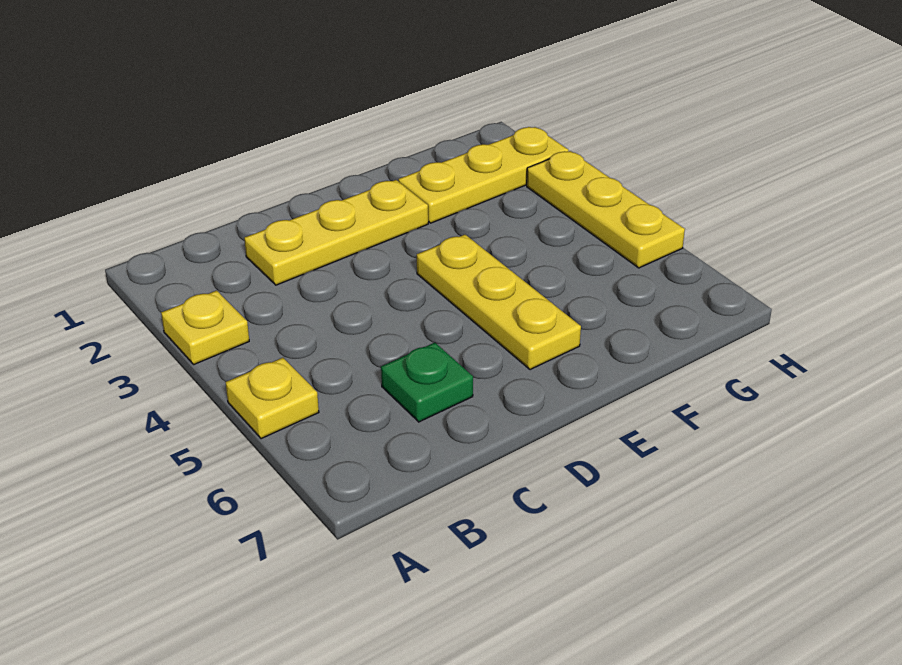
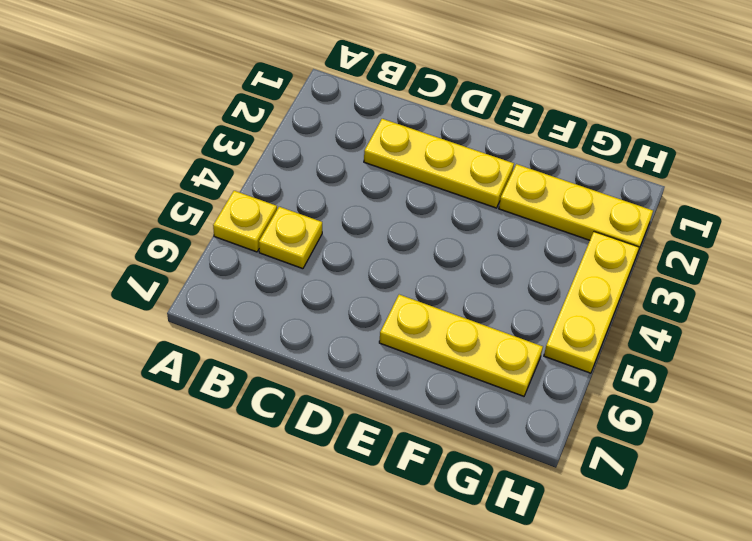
yellow 1x1 plate [161,290,249,364] -> yellow 1x1 plate moved to [259,207,322,269]
green 1x1 plate [381,343,473,422] -> none
yellow 1x3 plate [417,235,581,370] -> yellow 1x3 plate turned to [379,295,543,396]

